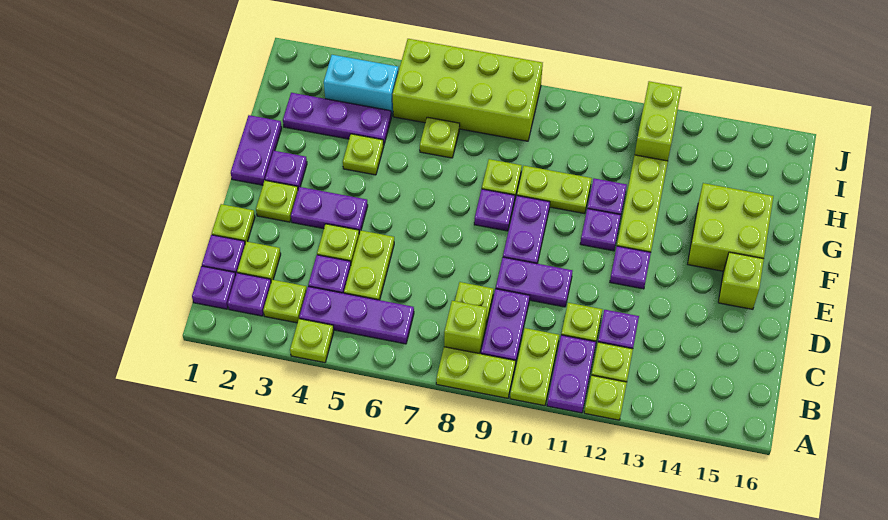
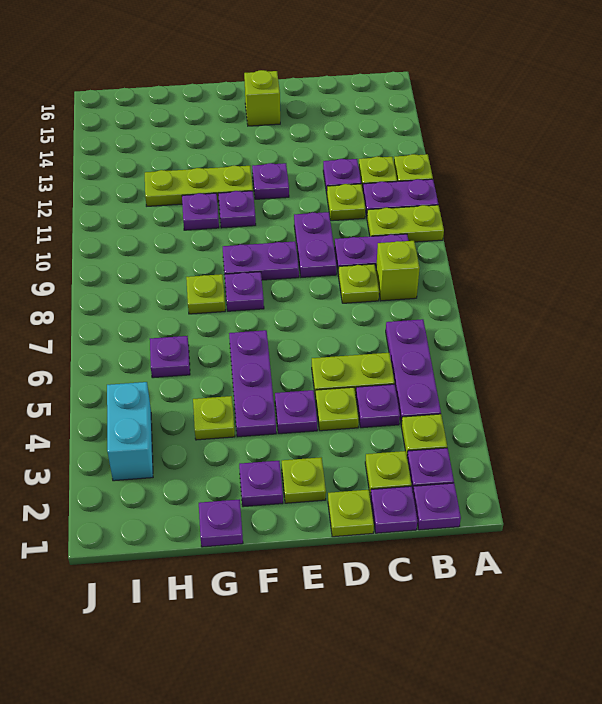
lime 1x1 plate [290,319,334,363] -> none
lime 1x2 plate [436,347,516,398] -> none
purple 1x2 plate [291,187,368,234] -> purple 1x1 plate [275,390,317,434]
purple 1x2 plate [231,115,282,185] -> purple 1x1 plate [199,499,243,547]
lime 2x2 brick [688,183,773,271] -> none
lime 1x2 plate [517,166,592,214] -> none
purple 1x3 plate [283,93,392,144] -> purple 1x3 plate moved to [229,330,276,437]
lime 1x1 plate [420,117,460,158] -> purple 1x1 plate [150,336,190,378]
lime 2x4 brick [392,39,543,141] -> none
lime 1x2 brick [635,81,682,161] -> none

